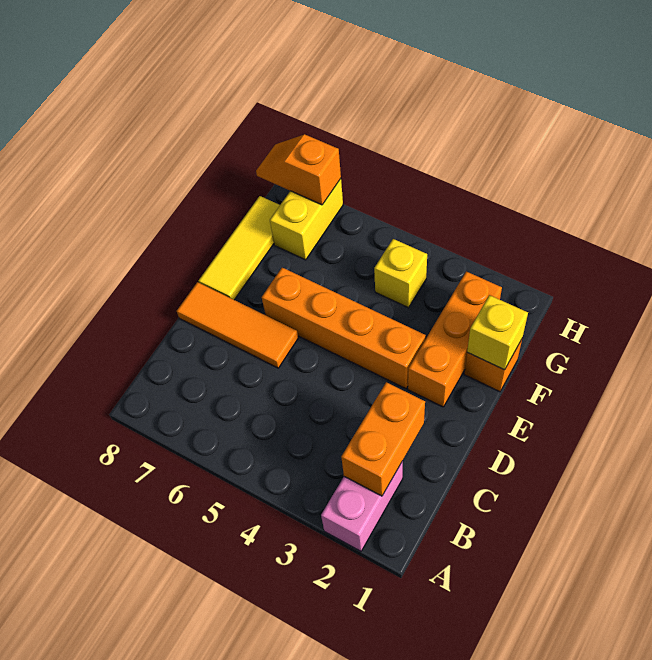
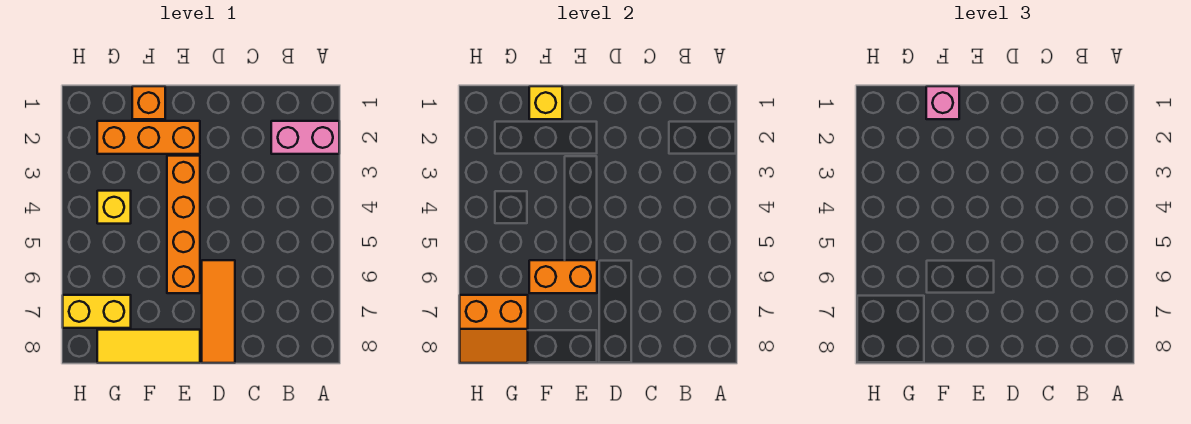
orange 1x2 brick [341,382,425,496] -> orange 1x2 brick moved to [529,260,597,293]
none -> pink 1x1 brick [926,86,959,119]
orange 1x2 slope [256,134,341,205] -> orange 2x2 slope [460,295,528,363]

